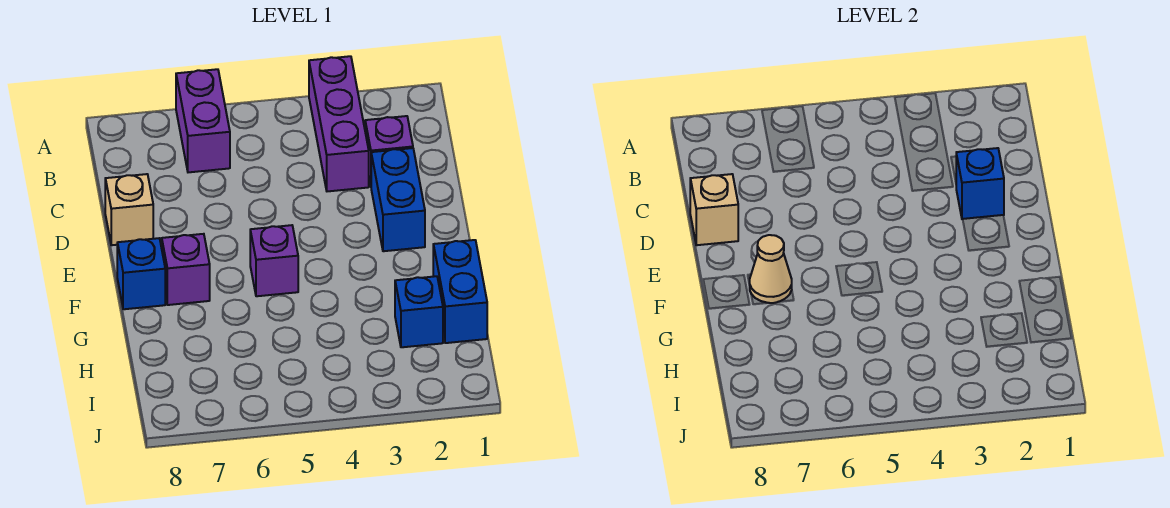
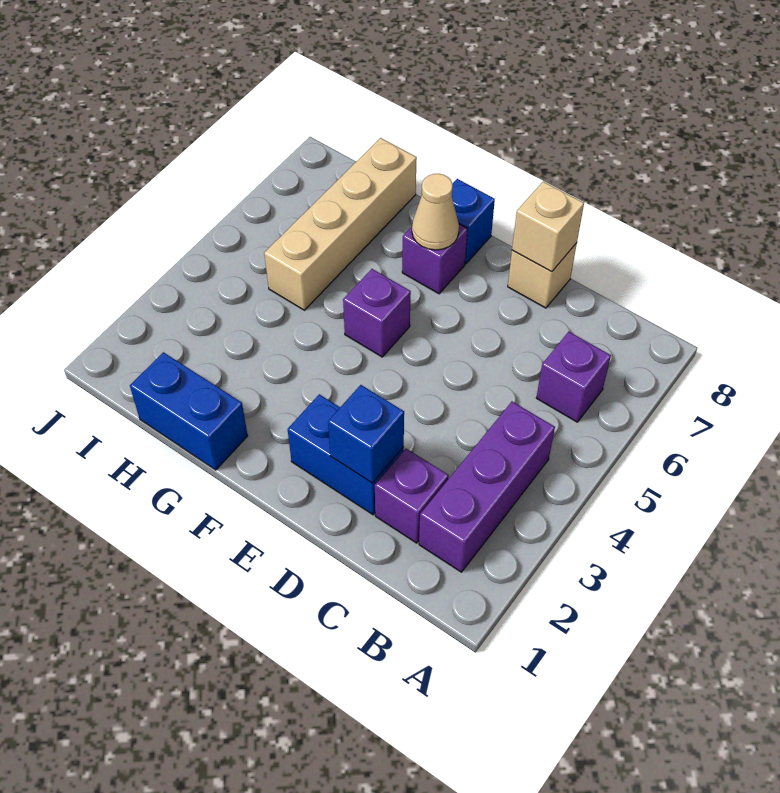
purple 1x3 brick [309,56,369,191] -> purple 1x3 brick turned to [419,402,555,572]
purple 1x2 brick [176,69,230,172] -> purple 1x1 brick [536,332,611,422]
blue 1x1 brick [395,276,443,347] -> none
none -> tan 1x4 brick [264,138,417,310]

